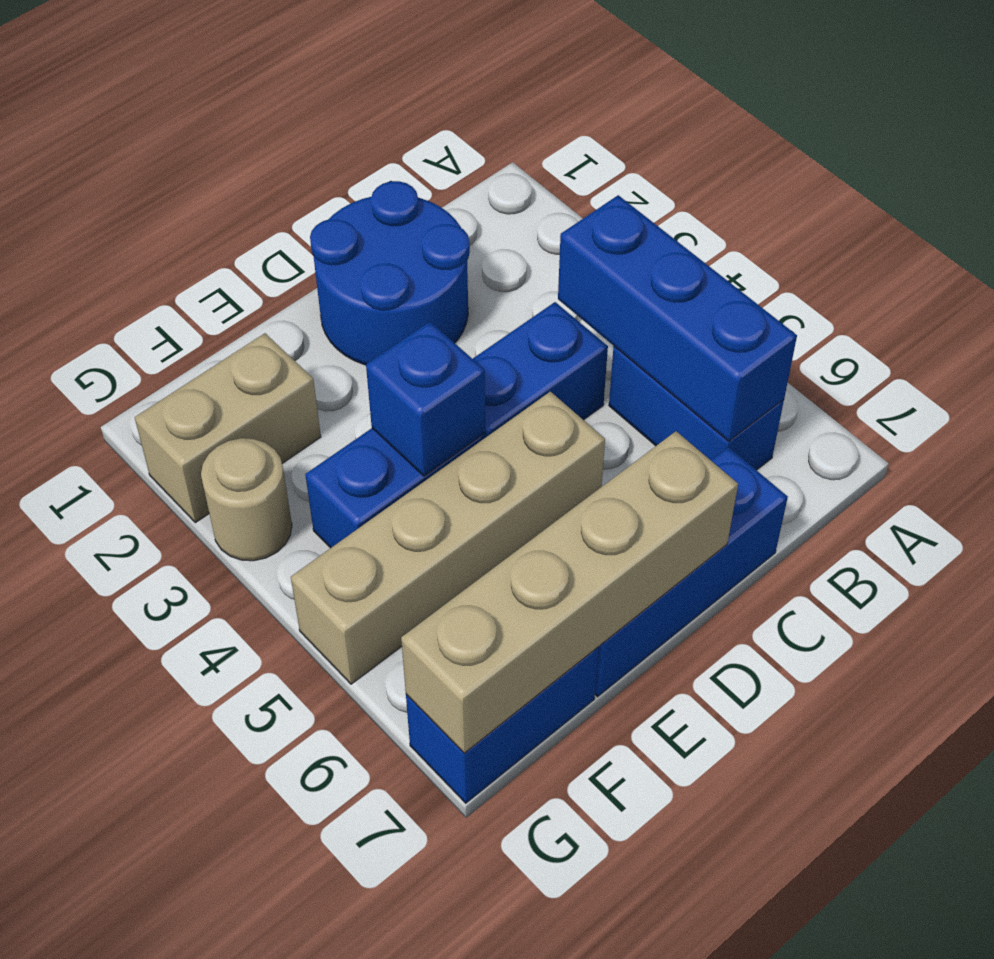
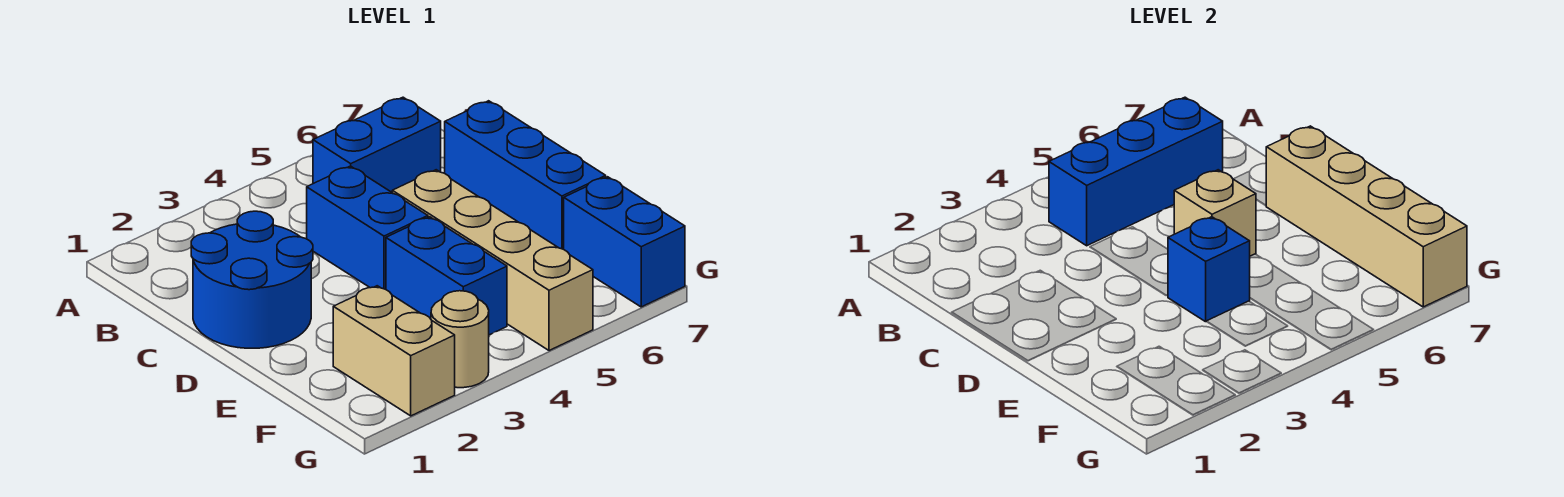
none -> tan 1x1 brick [1174,170,1256,256]

